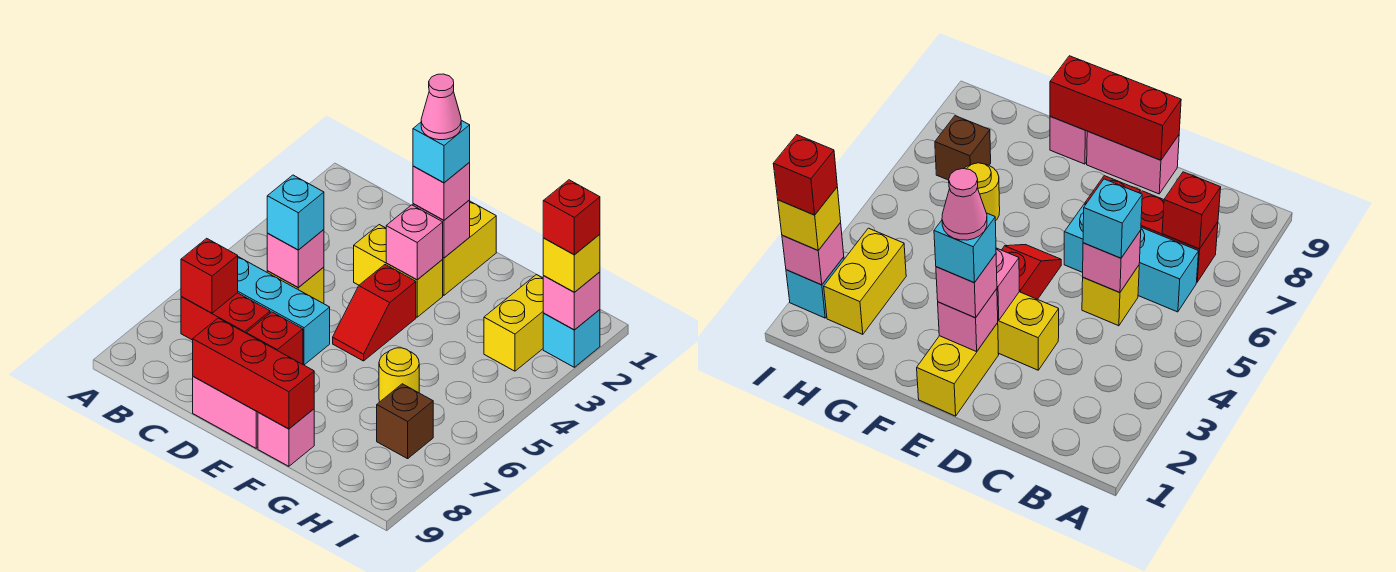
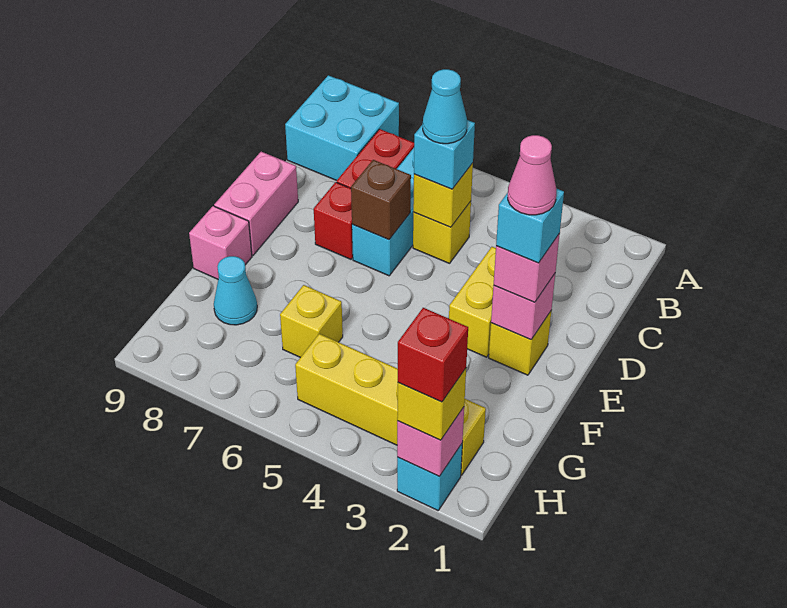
none -> cyan 2x2 brick [285,75,399,180]
red 1x1 brick [181,238,238,313] -> none
pink 1x1 brick [267,230,324,288] -> yellow 1x1 brick [413,163,473,227]
none -> cyan 1x1 cone [423,69,467,144]
red 1x3 brick [193,318,314,429] -> none
yellow 1x2 brick [442,201,496,295] -> yellow 1x1 brick [489,311,551,375]
pink 1x1 brick [386,205,443,280] -> none
red 1x2 slope [333,265,416,361] -> none
yellow 1x1 round brick [379,348,419,402] -> yellow 1x1 brick [280,285,343,358]
none -> cyan 1x1 cone [214,256,257,325]
yellow 1x2 brick [484,275,543,371] -> yellow 1x4 brick [295,334,486,475]
brown 1x1 brick [377,384,433,459] -> brown 1x1 brick moved to [351,160,411,240]

